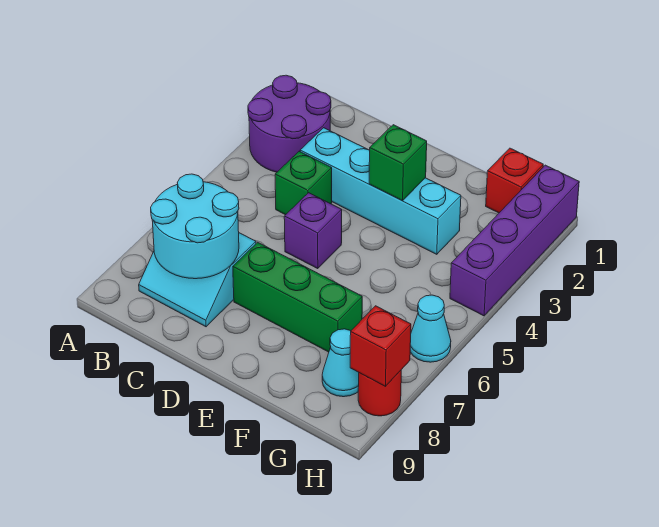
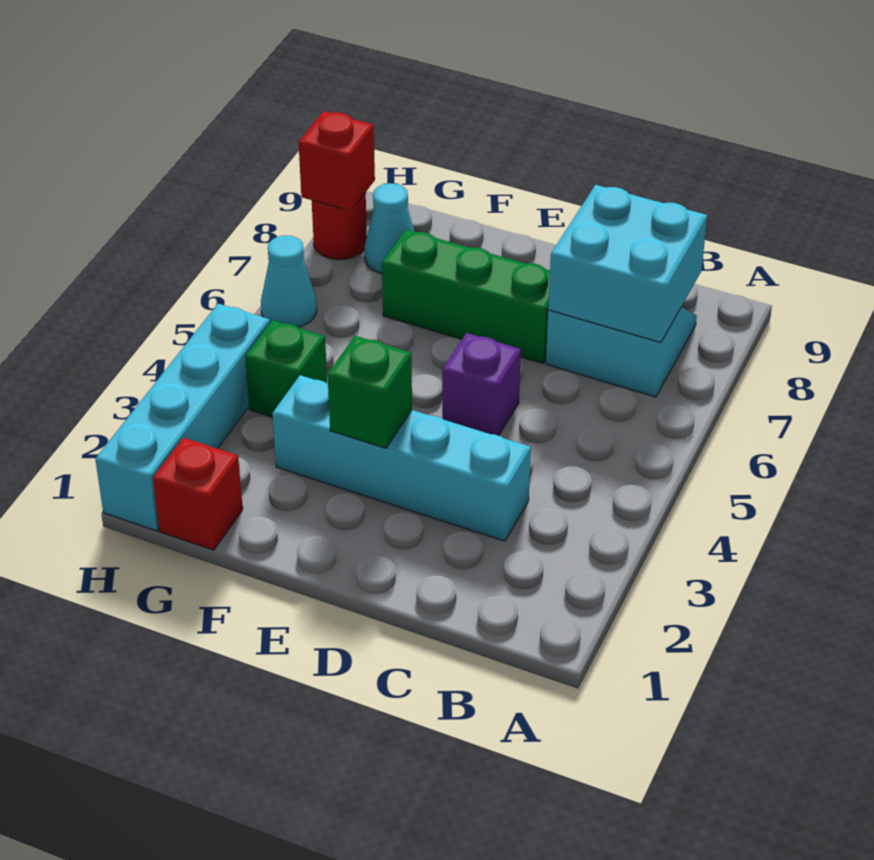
purple 2x2 round brick [248,75,331,172] -> none
cyan 2x2 round brick [151,174,239,279] -> cyan 2x2 brick [548,185,707,342]
green 1x1 brick [275,151,332,215] -> green 1x1 brick moved to [245,320,327,417]
purple 1x4 brick [450,165,579,316] -> cyan 1x4 brick [95,304,270,531]

